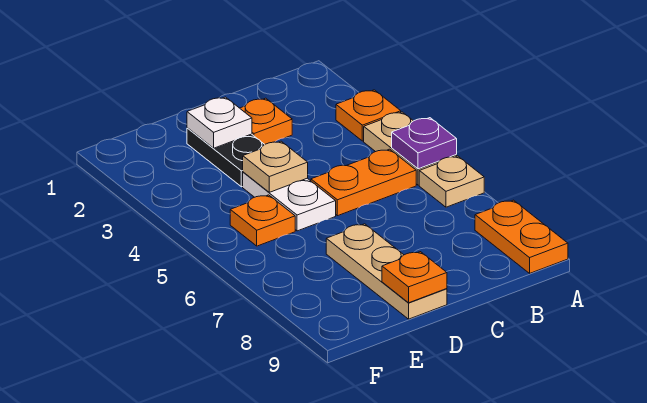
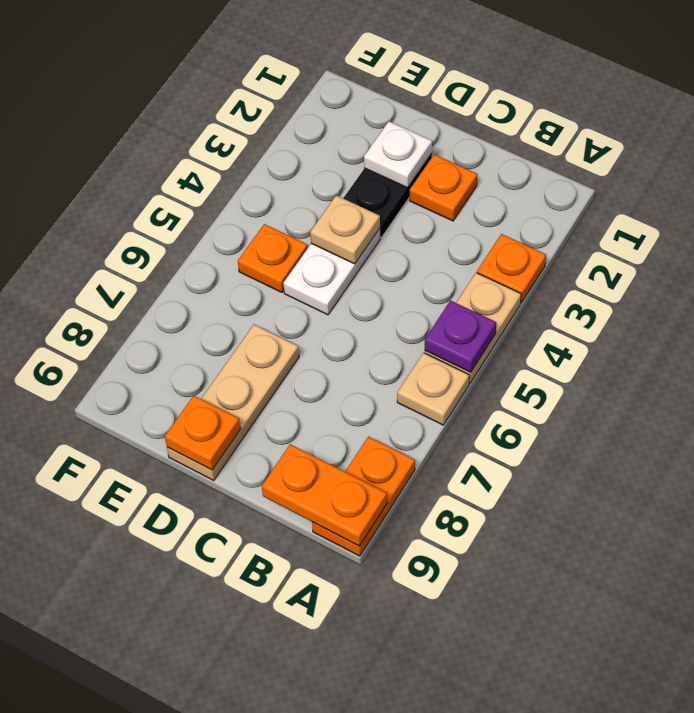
orange 1x2 plate [311,149,416,216] -> orange 1x2 plate moved to [262,444,387,546]

